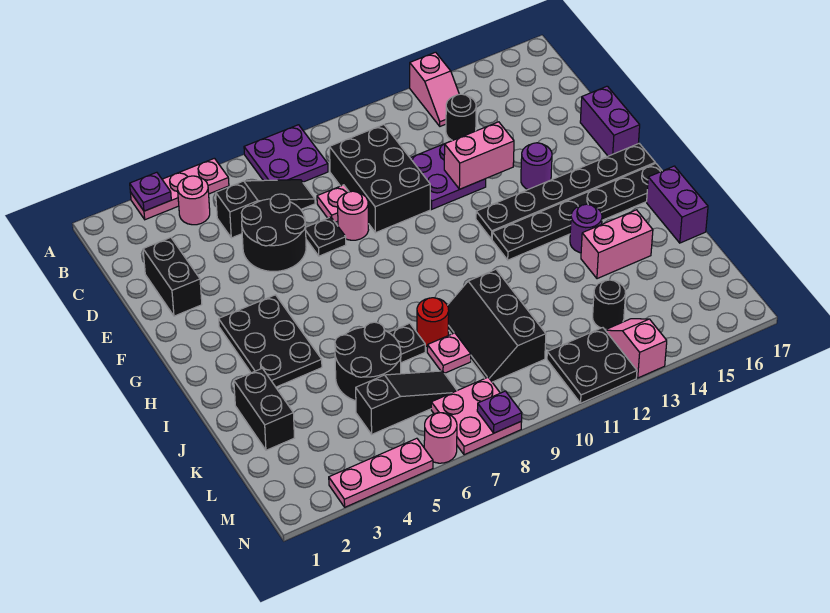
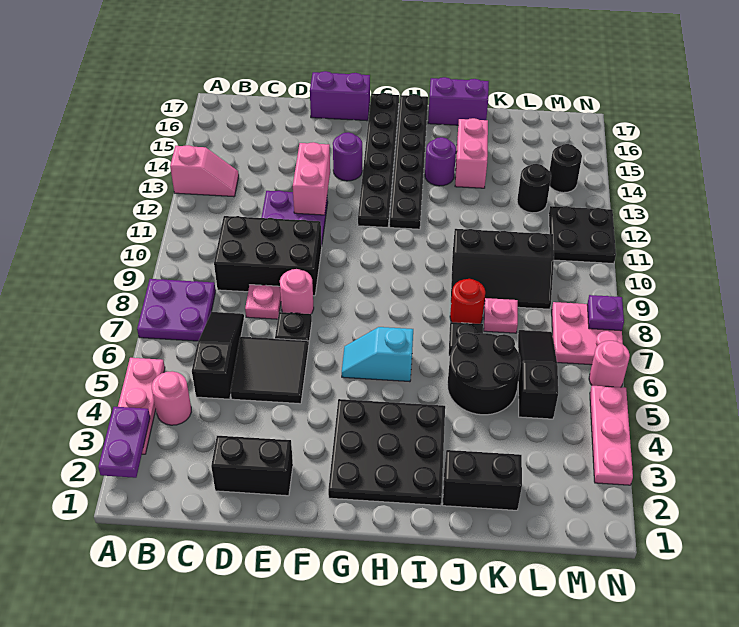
purple 1x1 plate [130,172,171,211] -> purple 1x2 plate [98,407,150,478]
black 1x1 round brick [446,94,476,140] -> black 1x1 round brick moved to [549,144,582,193]
black 2x2 round brick [242,194,306,272] -> black 2x2 tile [231,337,308,404]
black 2x3 plate [219,295,322,387] -> black 3x3 plate [328,399,445,506]
none -> cyan 1x2 slope [342,327,413,382]
pink 1x2 slope [606,319,667,378] -> none

